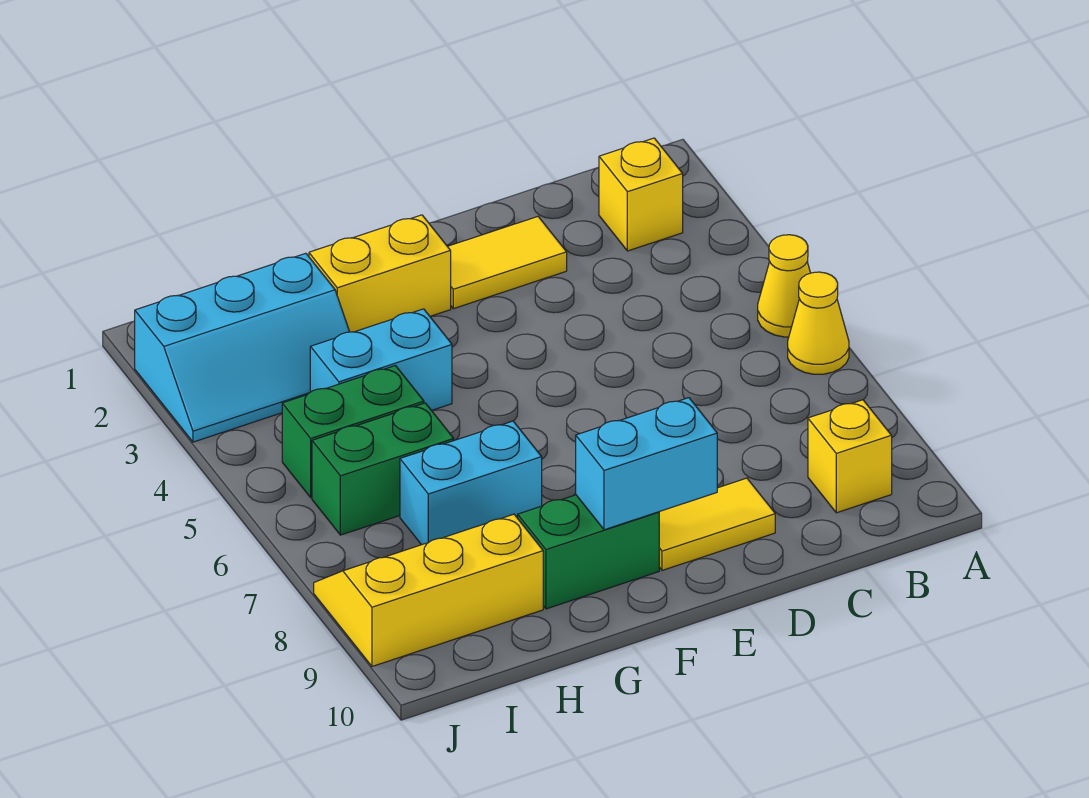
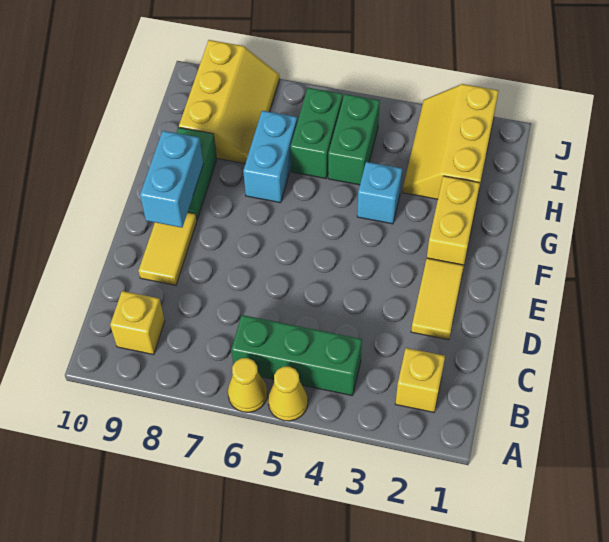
none -> green 1x3 brick [231,315,362,396]
cyan 1x2 brick [310,309,452,410] -> cyan 1x1 brick [357,162,402,224]
cyan 2x3 slope [135,253,350,442] -> yellow 2x3 slope [402,84,498,199]

